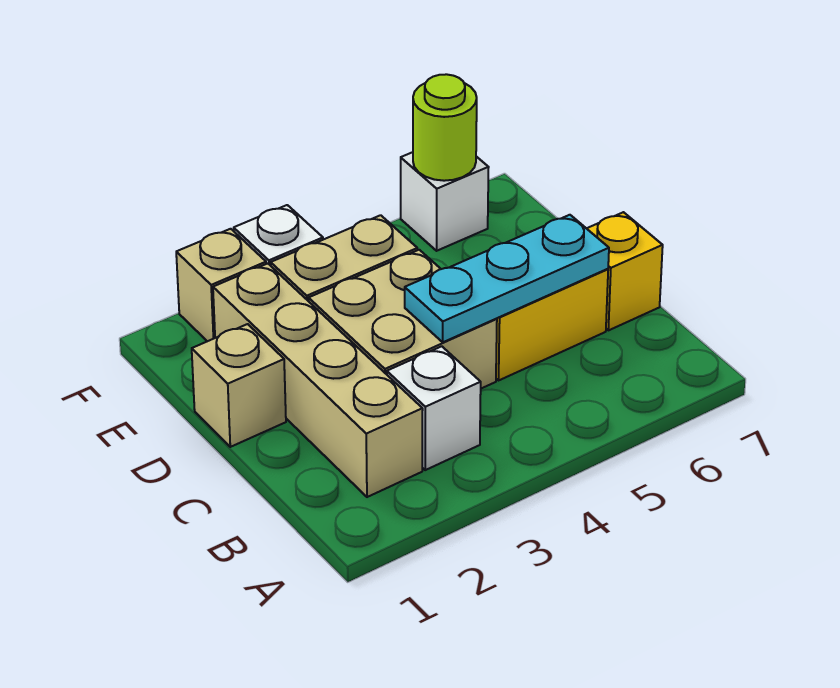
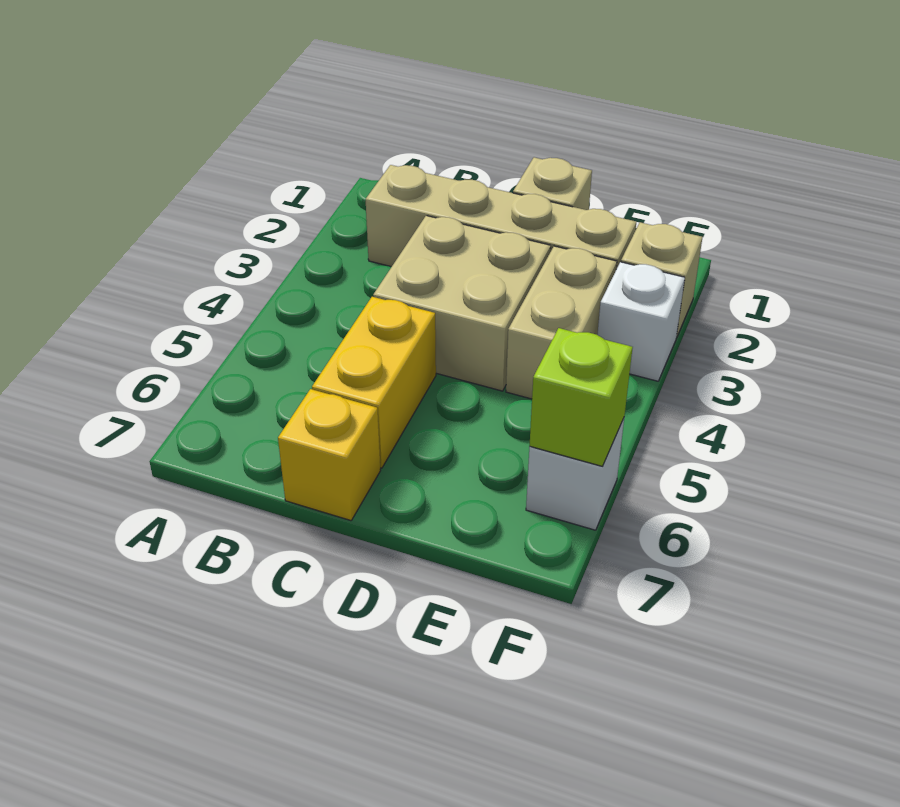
white 1x1 brick [387,346,481,470] -> none
cyan 1x3 plate [405,215,609,342] -> none
lime 1x1 round brick [413,74,477,181] -> lime 1x1 brick [530,328,633,466]

